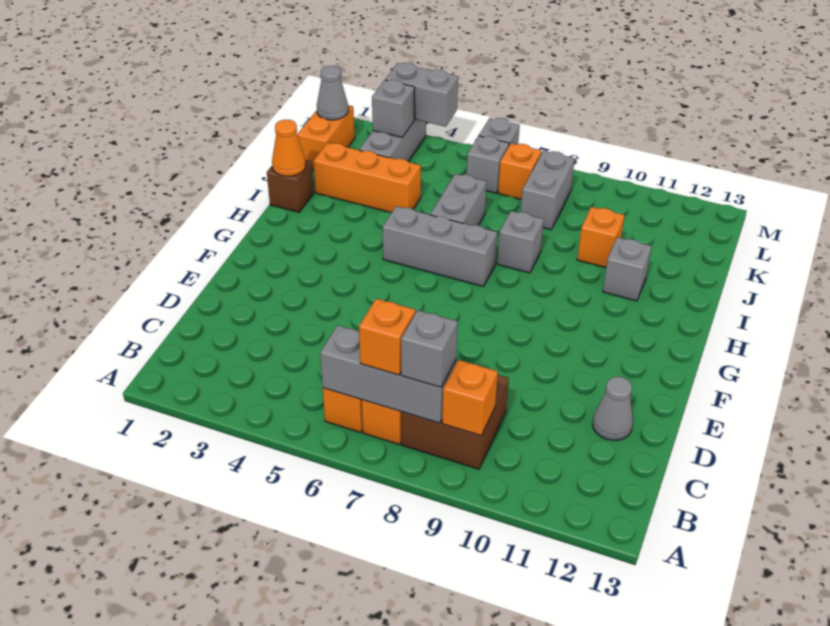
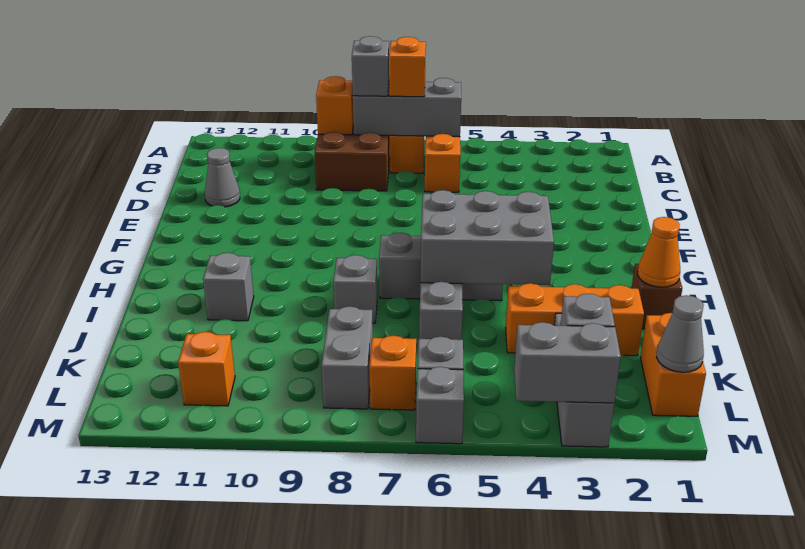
none -> grey 2x3 brick [421,190,554,285]
orange 1x1 brick [577,207,624,267] -> orange 1x1 brick moved to [178,332,235,406]

